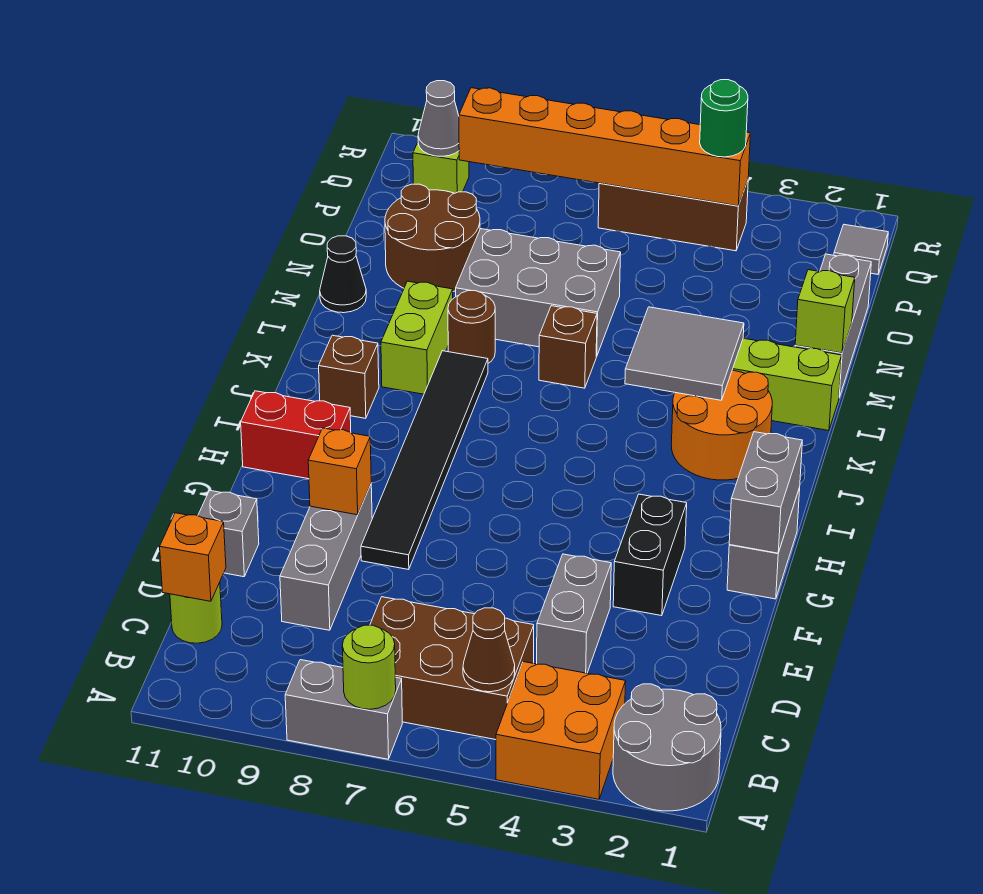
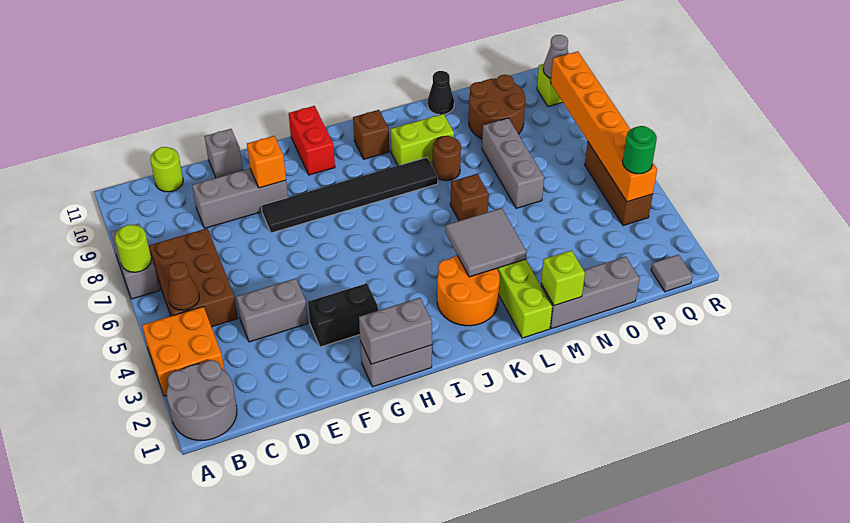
orange 1x1 brick [160,513,226,601] -> none
grey 2x3 brick [456,229,621,356] -> grey 1x3 brick [482,118,544,208]

